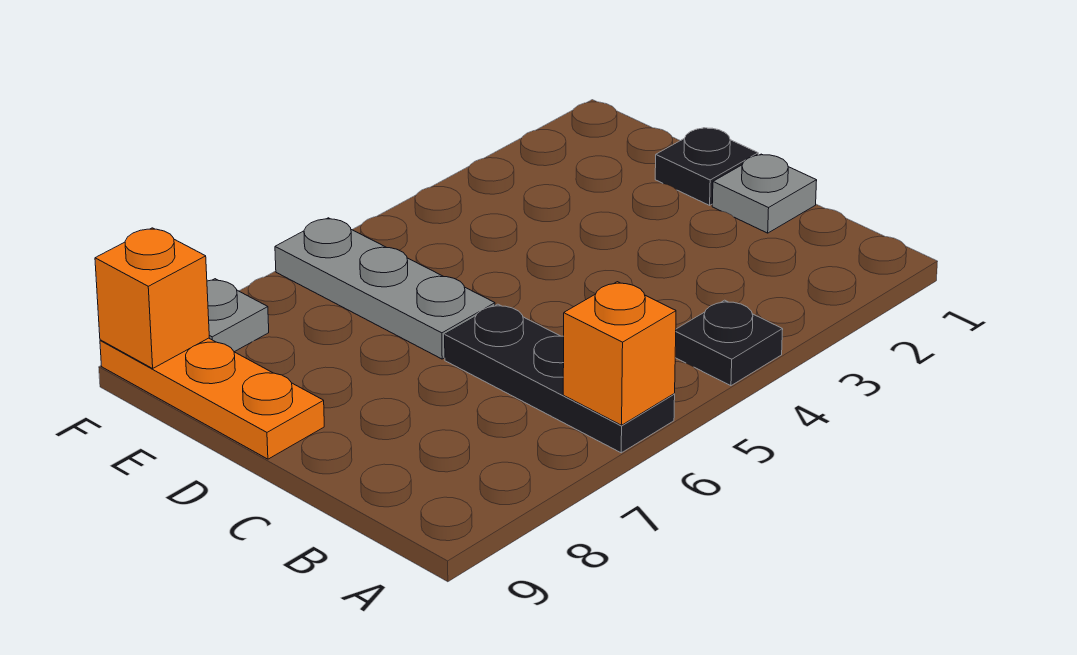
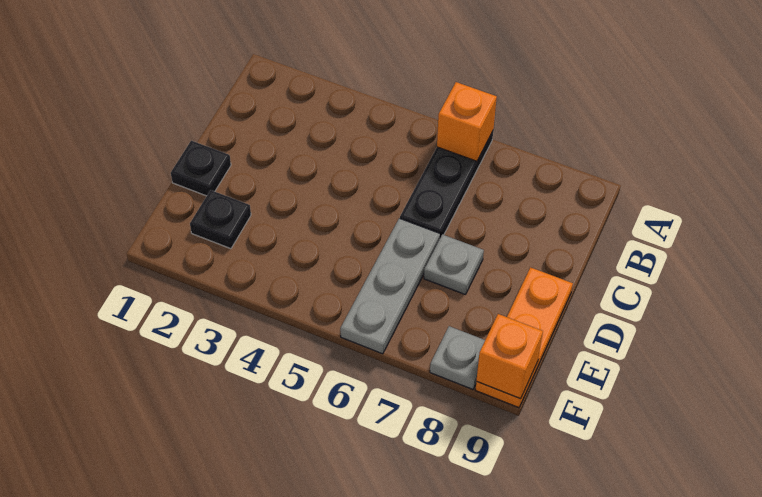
black 1x1 plate [675,300,783,386] -> black 1x1 plate moved to [190,190,251,249]
grey 1x1 plate [712,154,817,233] -> grey 1x1 plate moved to [424,234,484,295]

